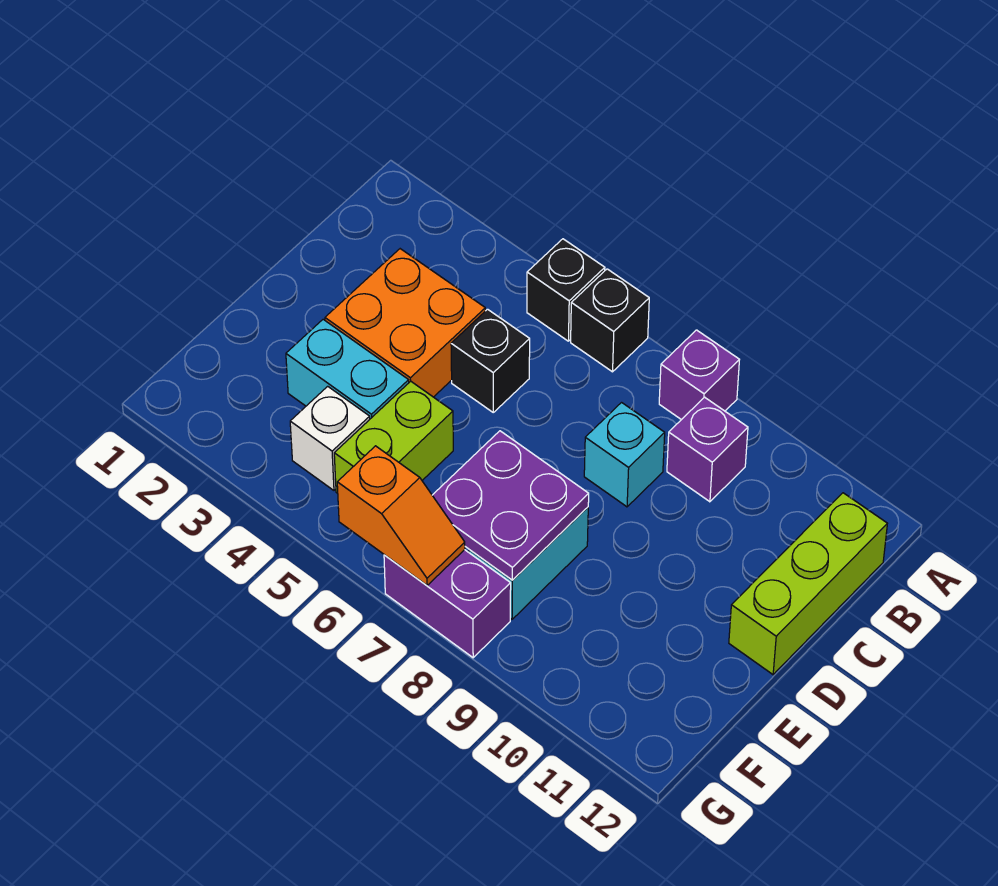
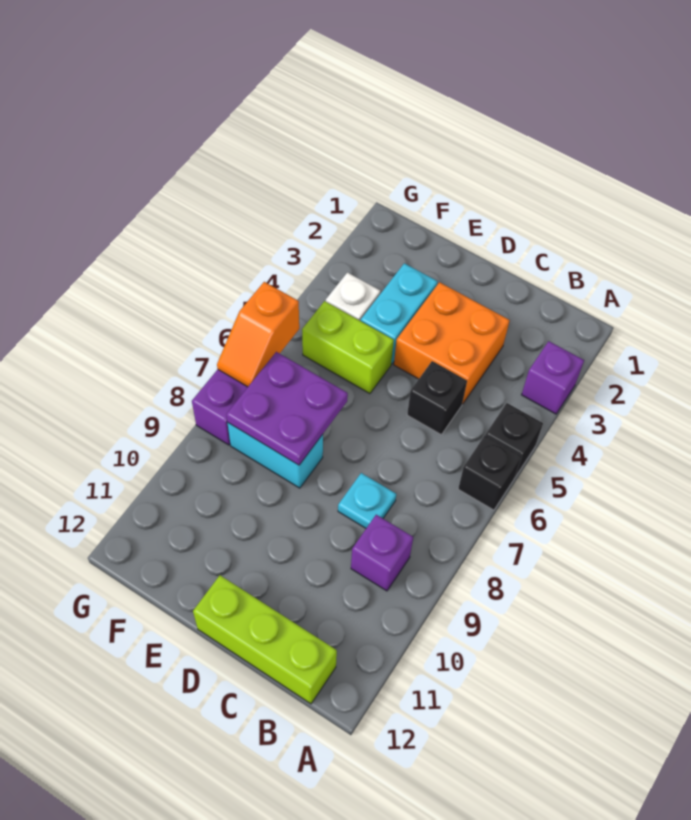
purple 1x1 brick [659,330,739,420] -> purple 1x1 brick moved to [522,341,584,414]
cyan 1x1 brick [584,403,665,507] -> cyan 1x1 plate [338,473,396,528]

